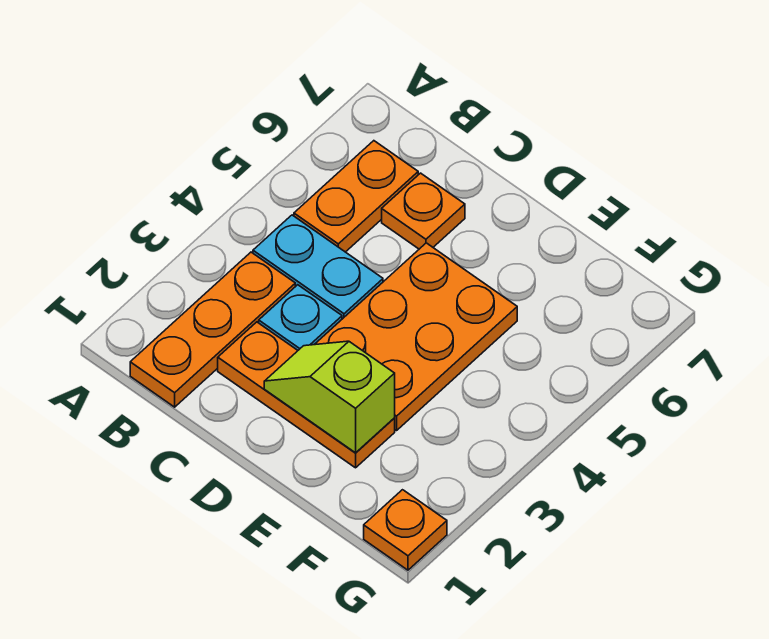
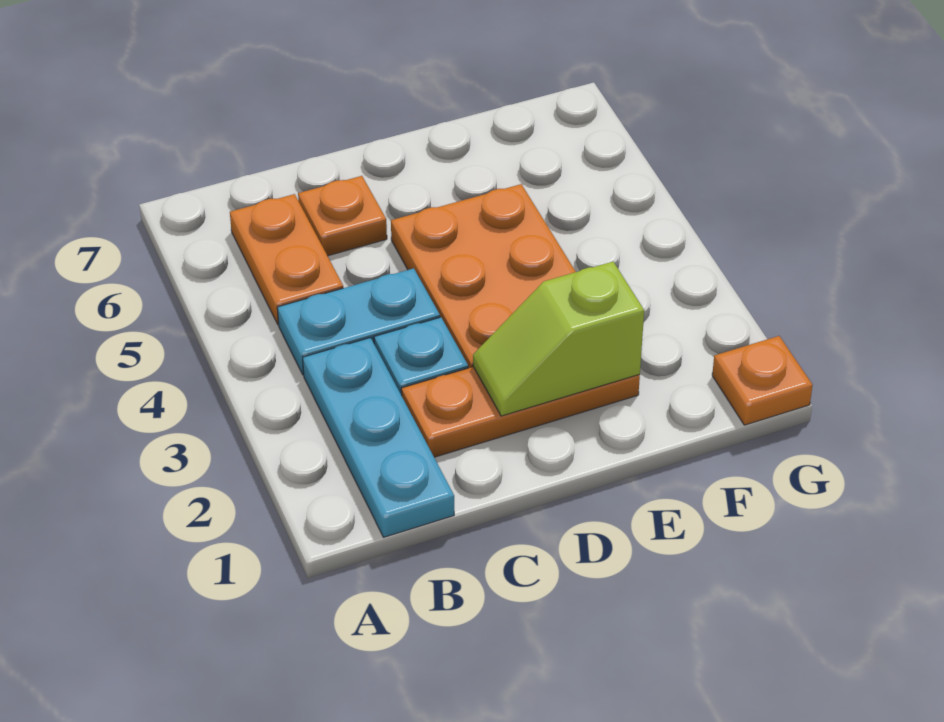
orange 1x3 plate [130,252,295,407] -> cyan 1x3 plate [303,338,454,537]

